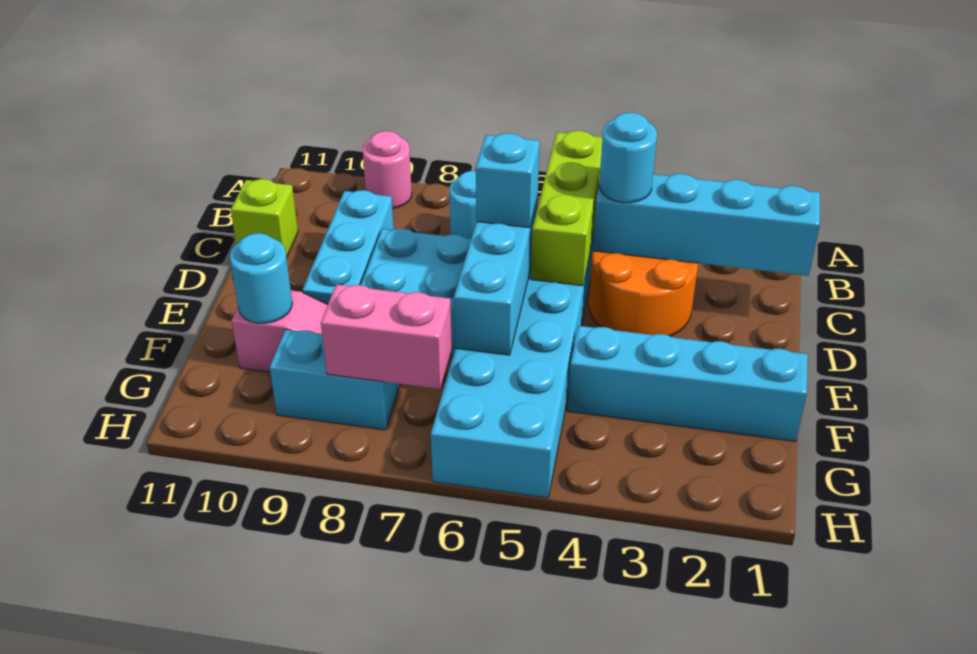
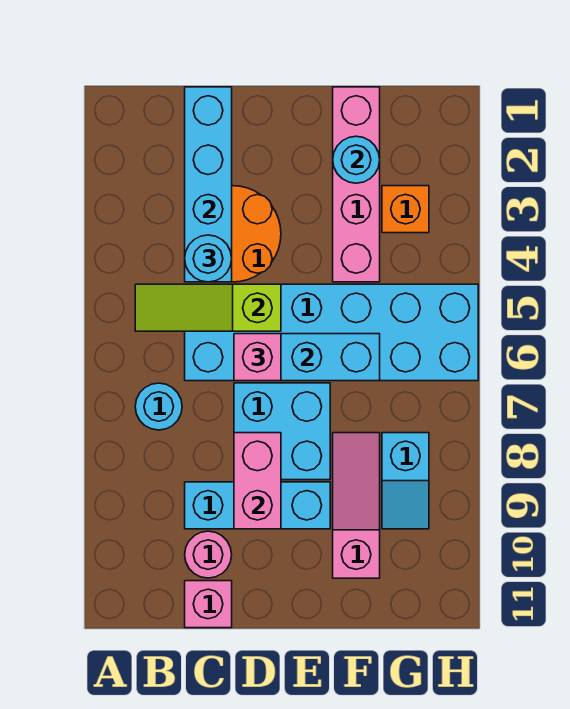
pink 1x1 round brick [363,131,412,209] -> pink 1x1 round brick moved to [185,531,232,578]
lime 1x3 brick [531,131,603,286] -> lime 1x3 slope [135,284,281,331]
lime 1x1 brick [231,179,298,258] -> pink 1x1 brick [185,581,232,628]
cyan 1x1 brick [476,133,540,228] -> pink 1x1 brick [234,334,281,381]
cyan 1x4 brick [568,326,808,442] -> pink 1x4 brick [333,87,380,282]
cyan 1x1 round brick [230,233,292,323] -> cyan 1x1 round brick moved to [333,136,380,183]
none -> orange 1x1 brick [382,186,429,233]
pink 1x2 brick [321,284,452,389] -> pink 1x2 brick moved to [234,433,281,529]
cyan 1x2 brick [270,329,398,430] -> cyan 1x2 slope [382,433,429,529]

